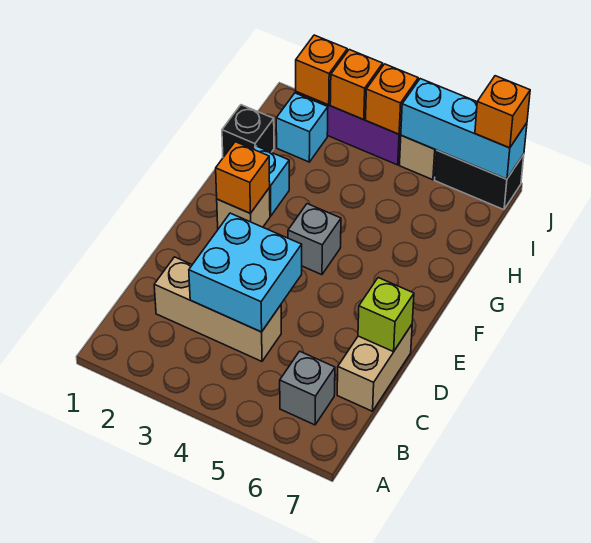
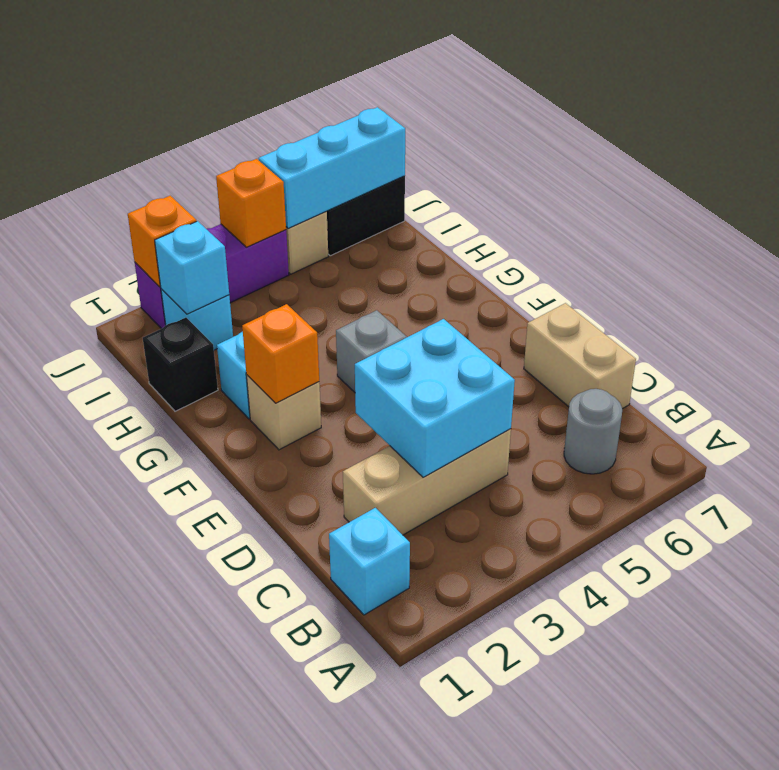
none -> cyan 1x1 brick [329,508,410,615]
grey 1x1 brick [280,351,335,425] -> grey 1x1 round brick [564,389,622,474]
lime 1x1 brick [358,278,414,352] -> none
none -> cyan 1x1 brick [155,221,229,314]
orange 1x1 brick [330,50,383,120] -> none
orange 1x1 brick [475,76,530,148] -> none

